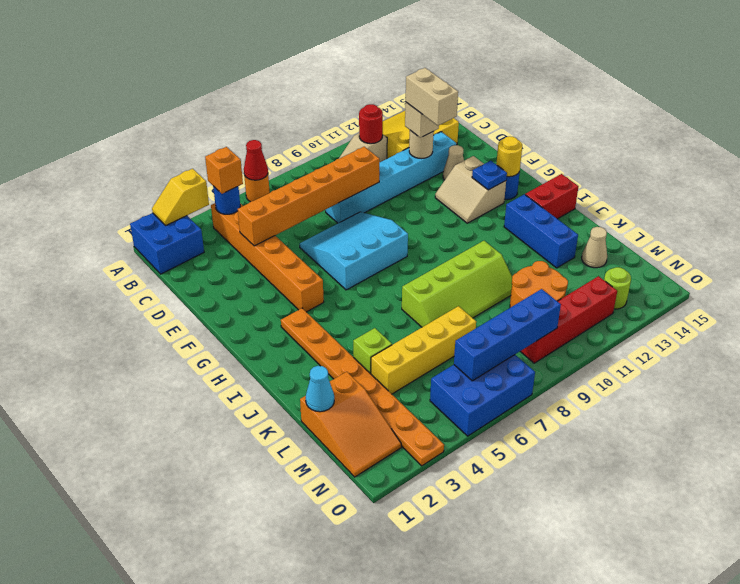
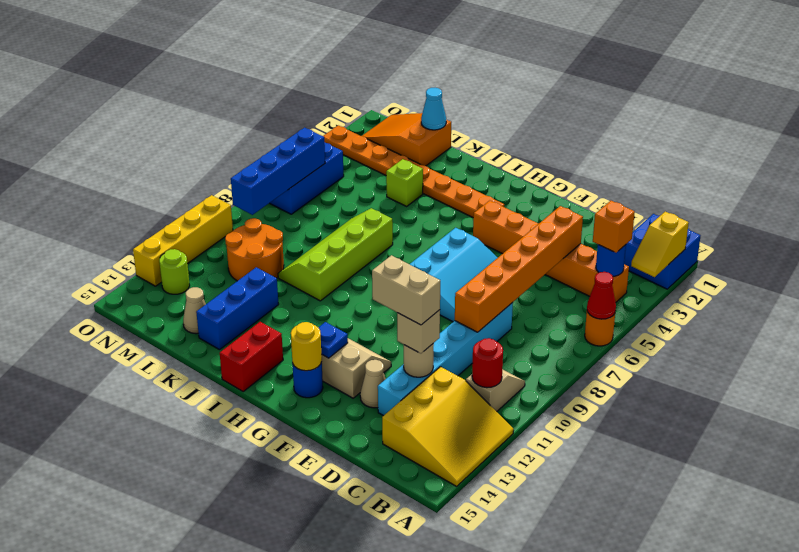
yellow 1x2 slope [152,169,209,225] -> yellow 1x2 slope turned to [631,212,689,277]
blue 1x3 brick [504,194,578,268] -> blue 1x3 brick turned to [196,267,279,350]
yellow 1x4 brick [371,306,476,394] -> yellow 1x4 brick moved to [133,195,233,286]
red 1x4 brick [520,276,617,363] -> none

